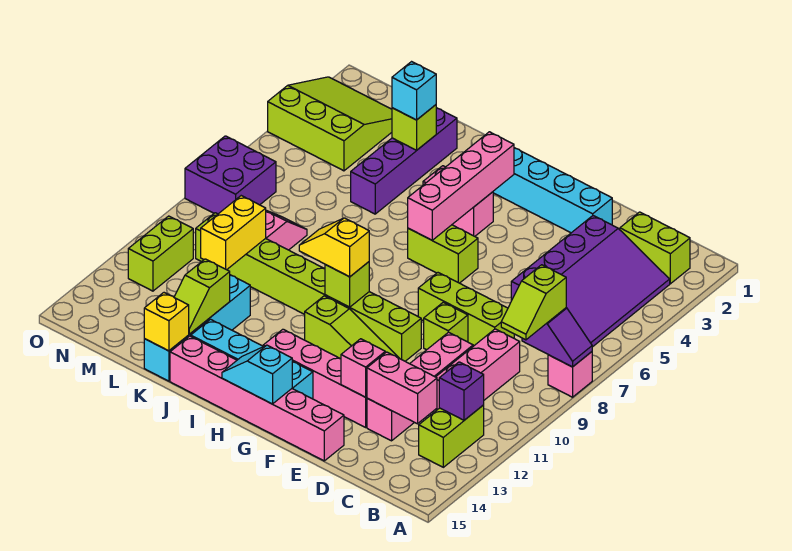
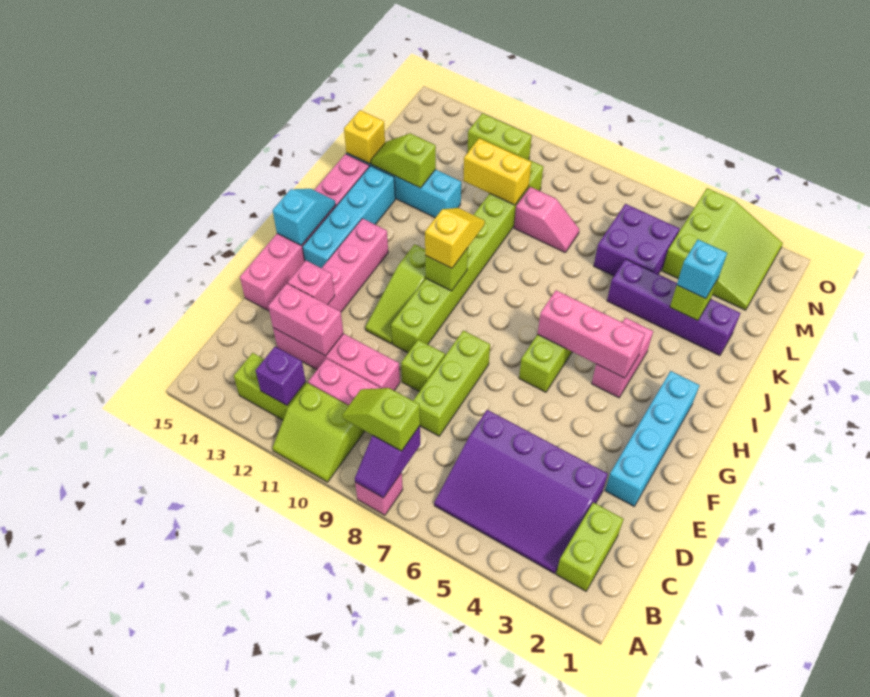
none -> lime 2x2 slope [273,383,364,482]
pink 1x2 brick [367,352,437,424] -> pink 1x2 brick turned to [268,284,343,356]
pink 1x4 brick [408,132,514,240] -> pink 1x3 brick [538,290,645,378]
purple 2x2 brick [185,136,276,214] -> purple 2x2 brick moved to [594,204,679,276]

